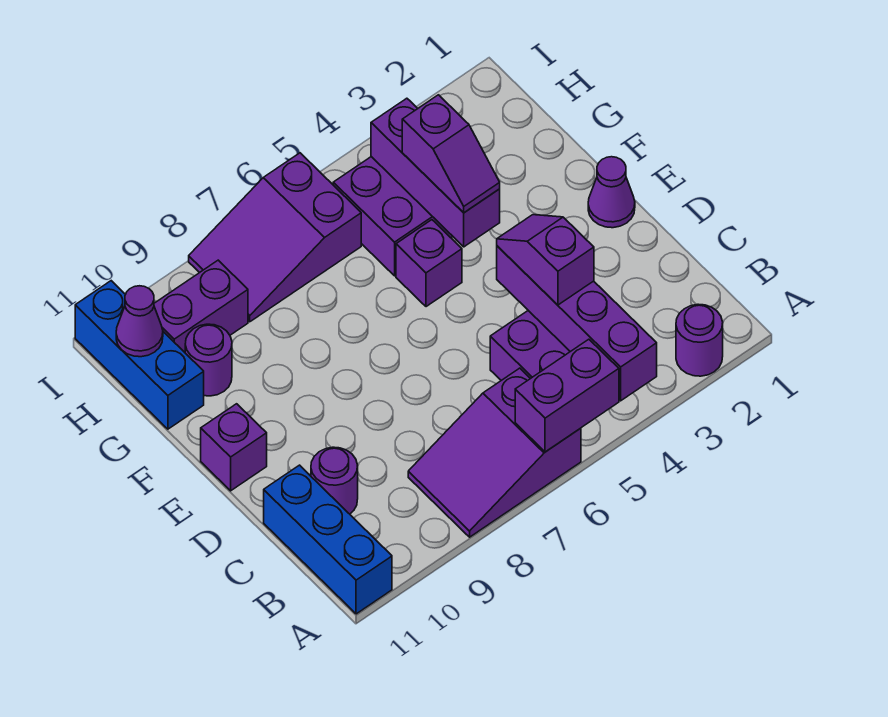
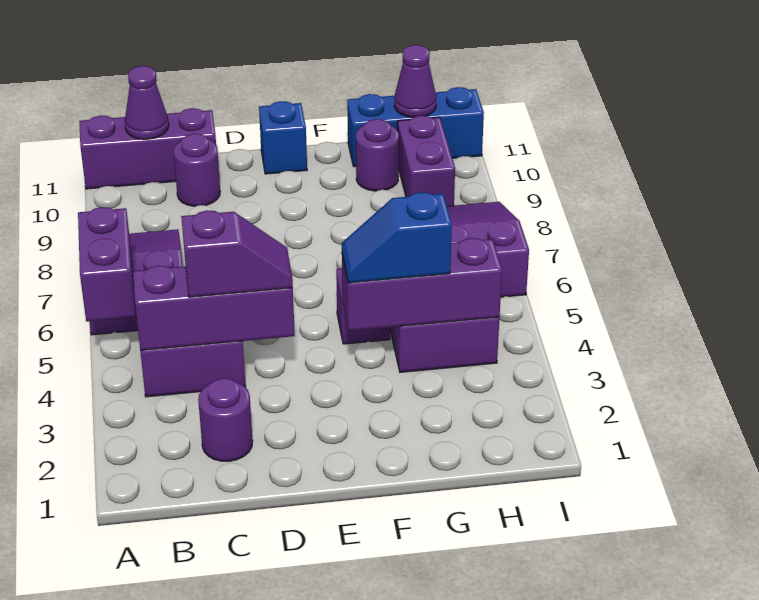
purple 1x1 round brick [676,304,723,376] -> purple 1x1 round brick moved to [198,378,253,461]
purple 1x4 brick [497,246,657,401] -> purple 1x3 brick [133,266,295,351]
blue 1x3 brick [264,465,392,614] -> purple 1x3 brick [79,108,216,189]
purple 1x1 cone [588,157,635,228] -> purple 1x1 cone moved to [125,66,169,139]
purple 1x1 brick [201,404,267,491] -> blue 1x1 brick [259,101,307,174]
purple 1x2 slope [402,95,500,213] -> blue 1x2 slope [342,192,452,283]

